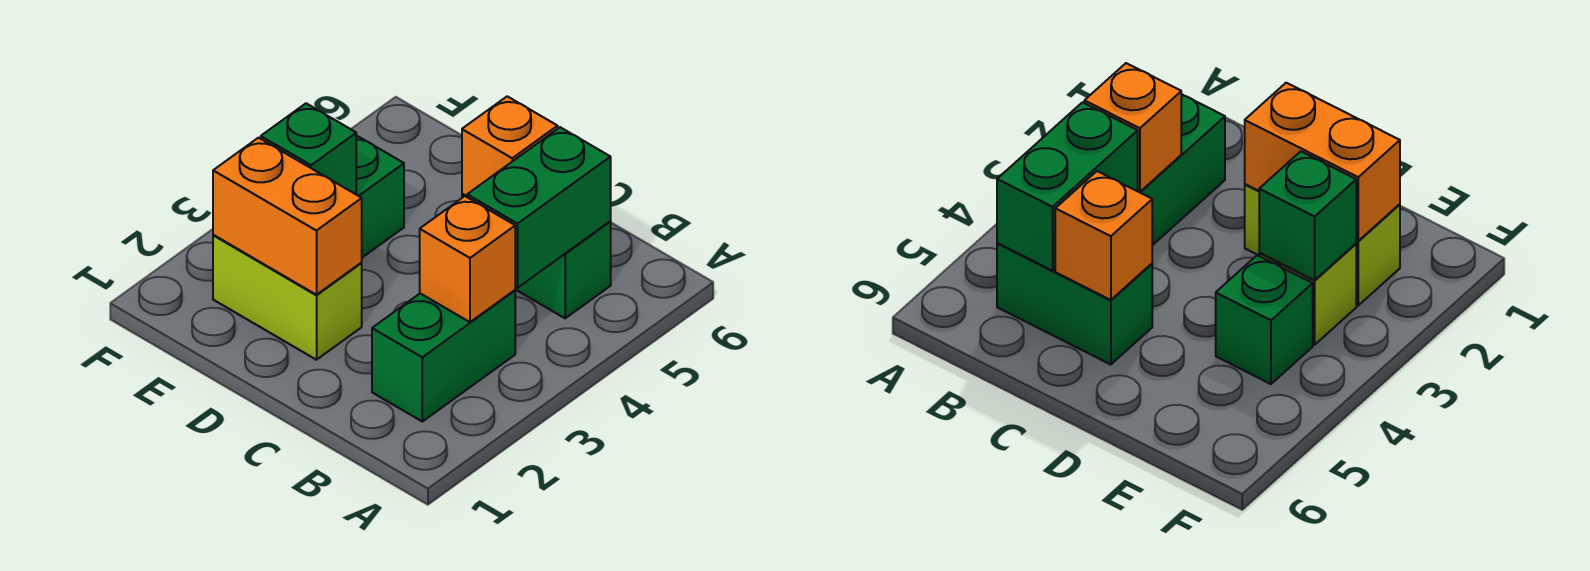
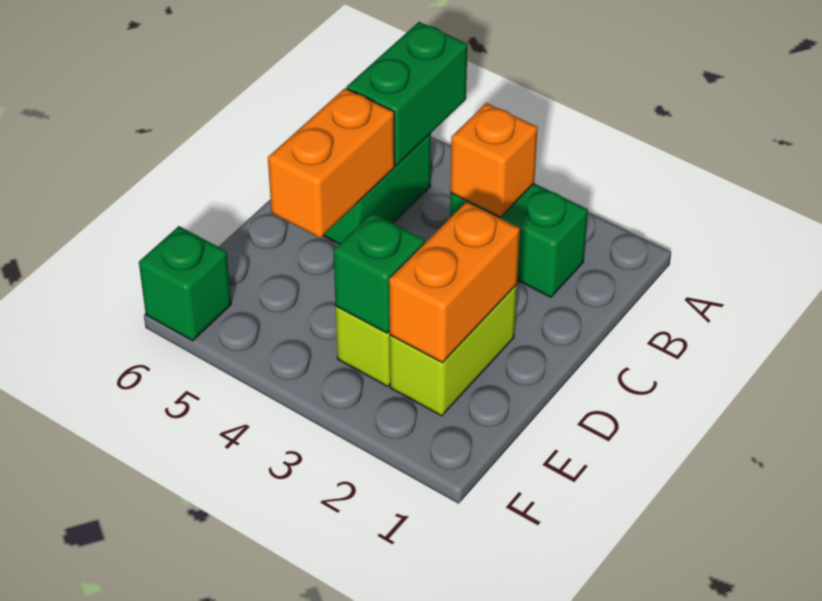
green 1x2 brick [467,127,611,288] -> green 1x2 brick turned to [347,22,467,165]
orange 1x1 brick [462,96,558,196] -> orange 1x2 brick [268,88,395,238]
green 1x1 brick [356,135,404,258] -> green 1x1 brick moved to [139,226,231,341]

